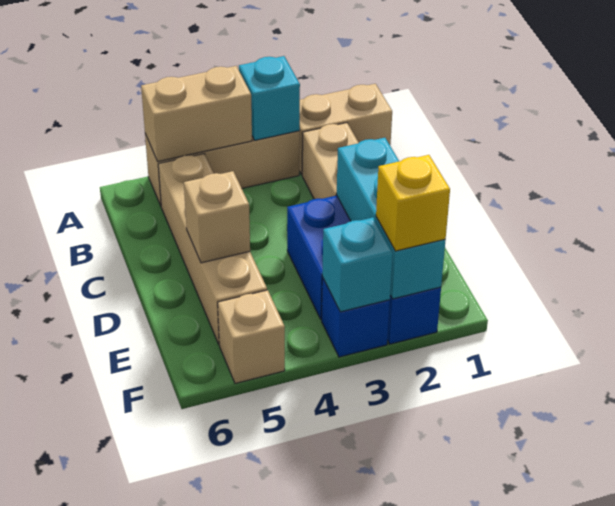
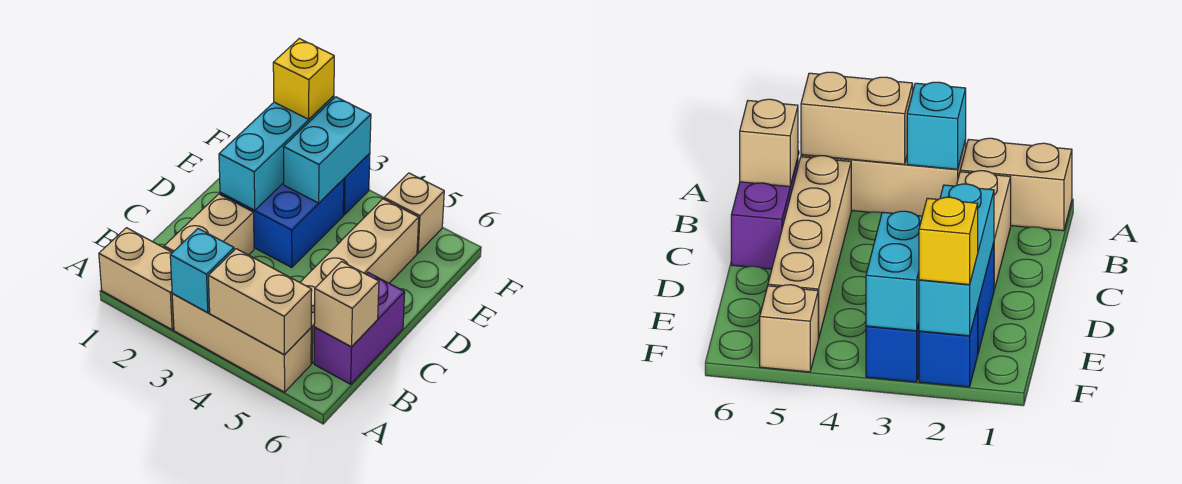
none -> purple 1x2 brick [314,273,405,384]
tan 1x1 brick [184,171,250,263] -> tan 1x1 brick moved to [314,262,379,347]
cyan 1x1 brick [322,218,393,312] -> cyan 1x2 brick [283,97,371,203]

